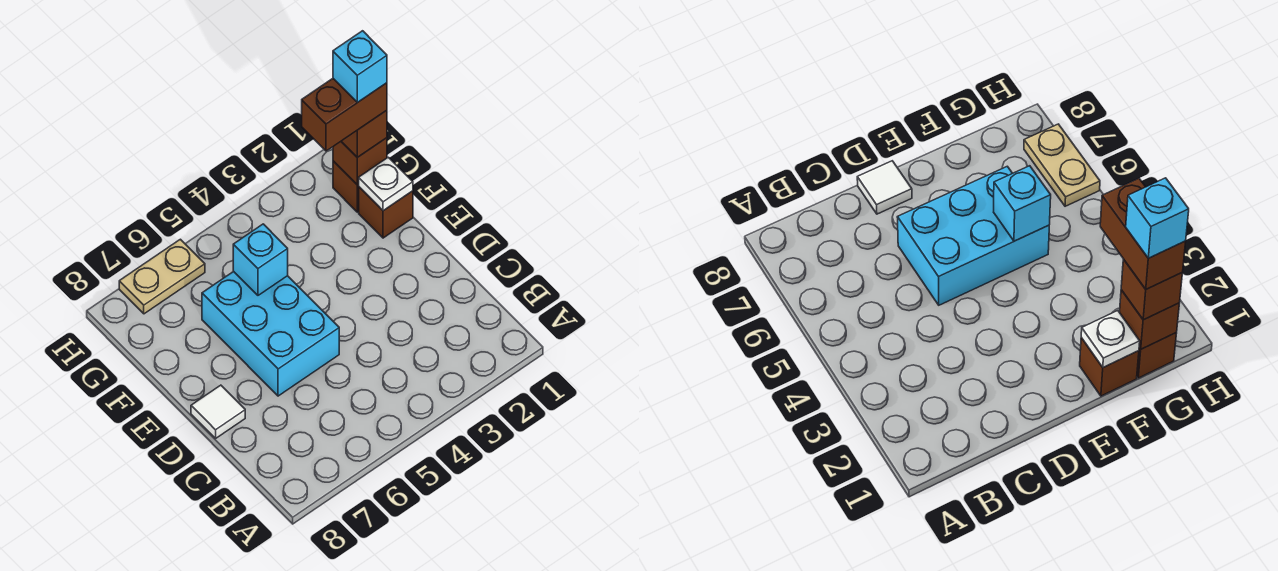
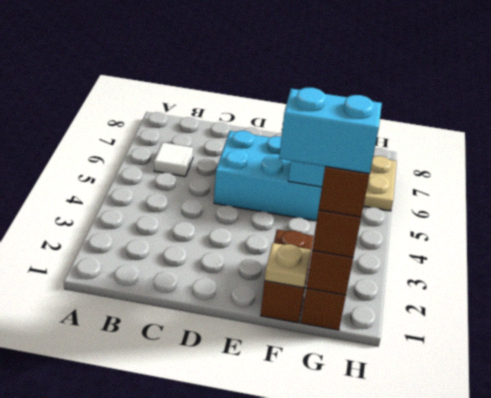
white 1x1 tile [191,385,245,438] -> white 1x1 tile moved to [154,142,193,176]
brown 1x1 brick [359,187,413,238] -> brown 1x2 brick [260,229,314,323]
white 1x1 plate [359,157,413,211] -> tan 1x1 plate [265,243,311,288]
cyan 1x1 brick [333,31,387,103] -> cyan 1x2 brick [279,88,382,174]

